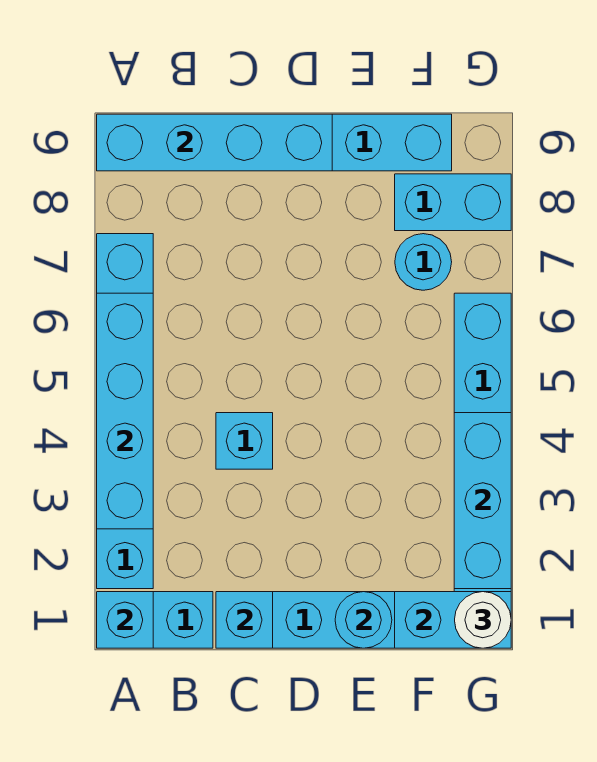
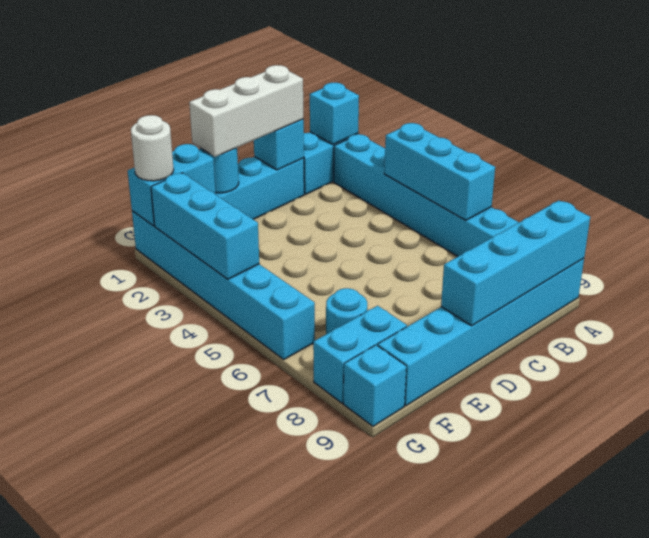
cyan 1x4 brick [97,293,153,529] -> cyan 1x3 brick [384,123,495,220]
none -> white 1x3 brick [189,65,303,157]
cyan 1x1 brick [216,413,273,469] -> cyan 1x1 brick moved to [343,345,406,426]

